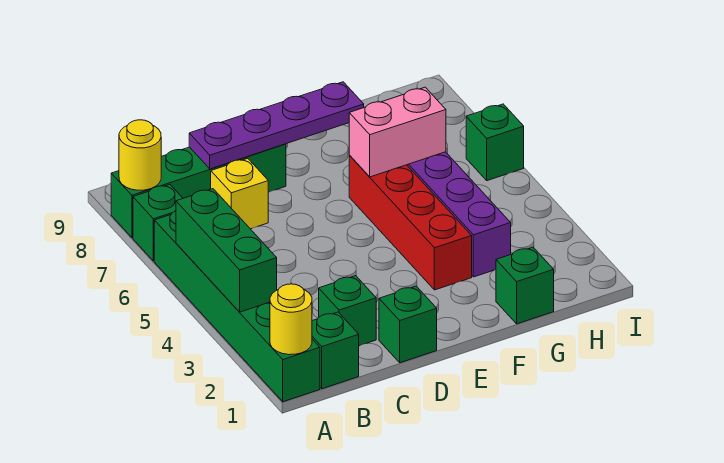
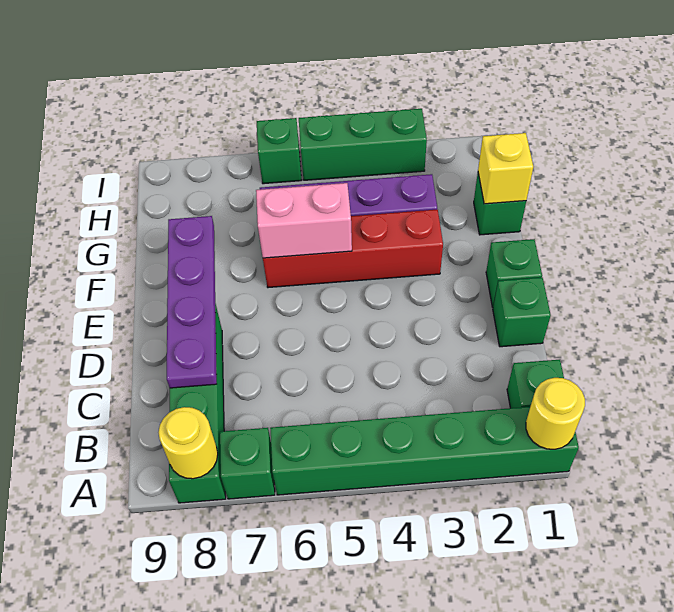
green 1x3 brick [176,189,277,312] -> green 1x3 brick moved to [299,109,427,180]
green 1x1 brick [319,276,376,346] -> green 1x1 brick moved to [486,239,542,307]
yellow 1x1 brick [211,158,268,229] -> yellow 1x1 brick moved to [478,133,533,204]
pink 1x2 brick [349,87,446,177] -> pink 1x2 brick turned to [256,183,352,258]

